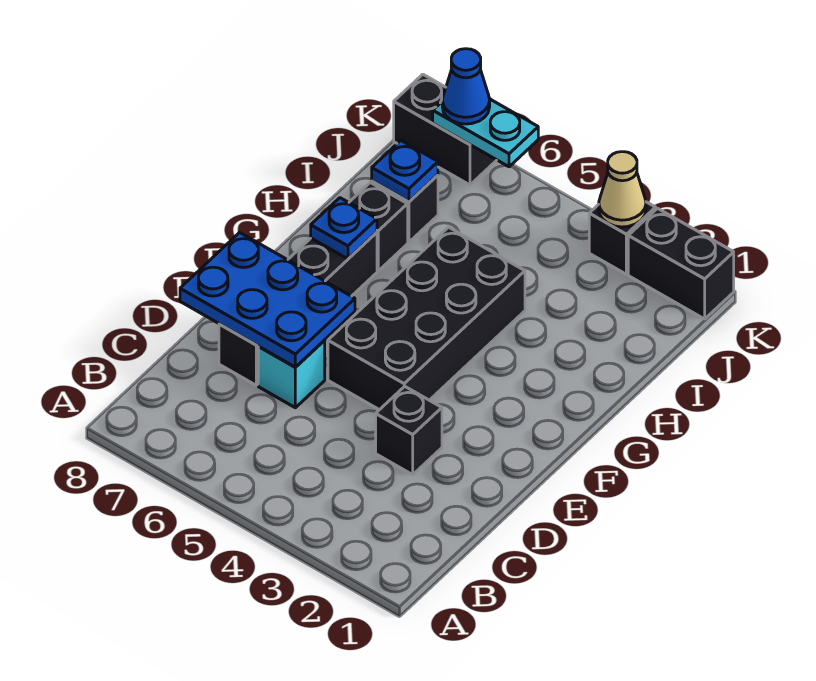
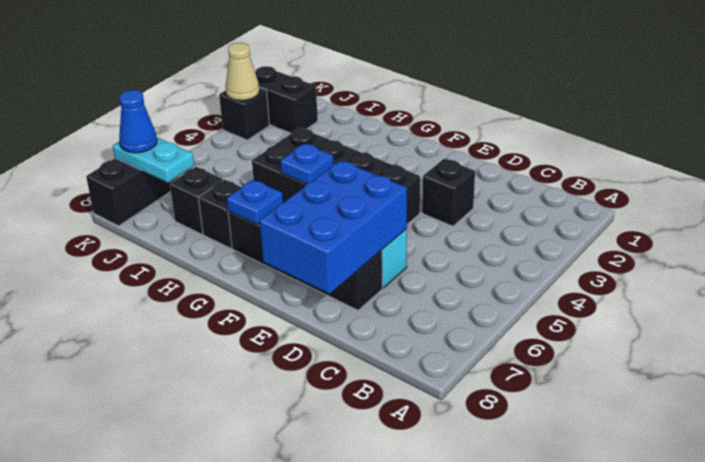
blue 2x3 plate [180,233,355,367] -> blue 2x3 brick [259,160,407,294]
blue 1x1 plate [372,141,438,202] -> blue 1x1 plate moved to [280,144,333,184]
black 1x2 brick [628,208,734,319] -> black 1x2 brick turned to [255,66,318,133]
cyan 1x2 plate [433,99,538,167] -> cyan 1x2 plate turned to [113,138,194,183]

